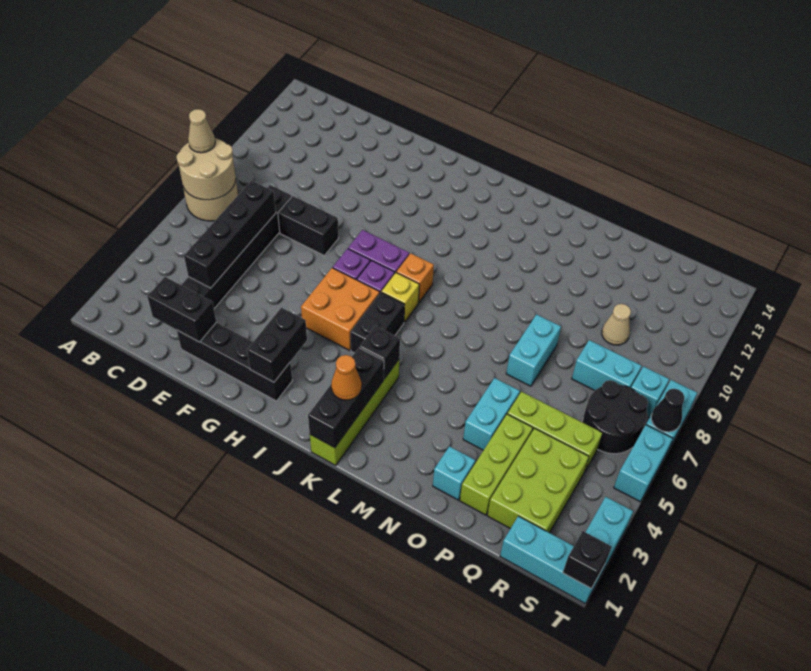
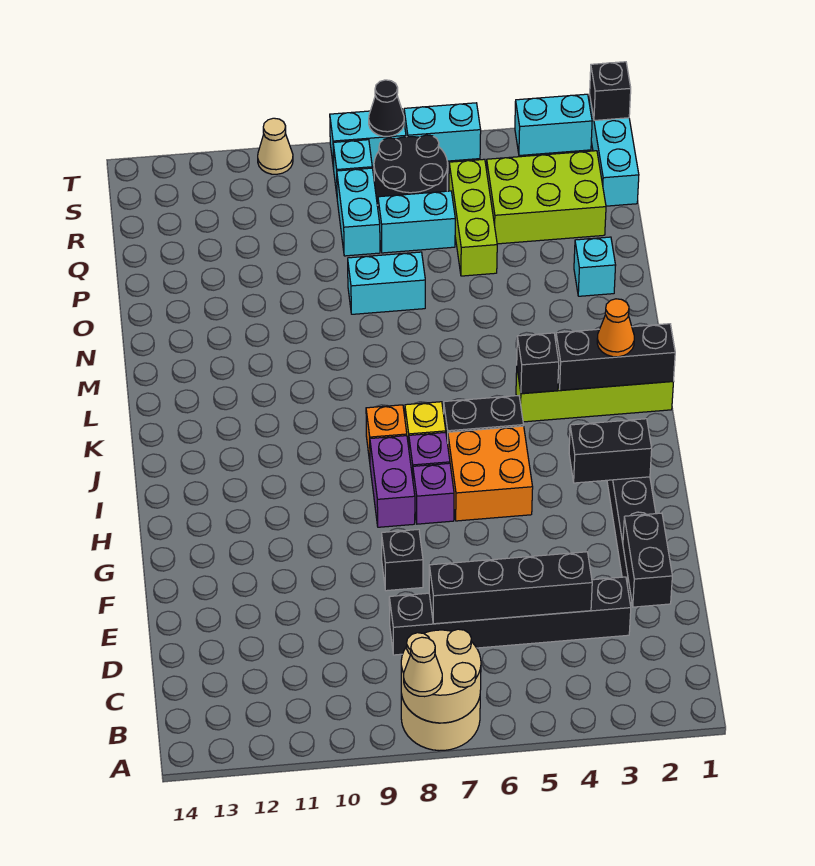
black 1x2 brick [278,196,339,255] -> black 1x1 brick [382,529,423,591]
cyan 1x2 brick [463,378,520,450] -> cyan 1x2 brick moved to [378,191,455,253]
lime 1x3 brick [460,414,533,515] -> none
tan 1x1 cone [602,304,631,345] -> tan 1x1 cone moved to [258,118,293,174]

